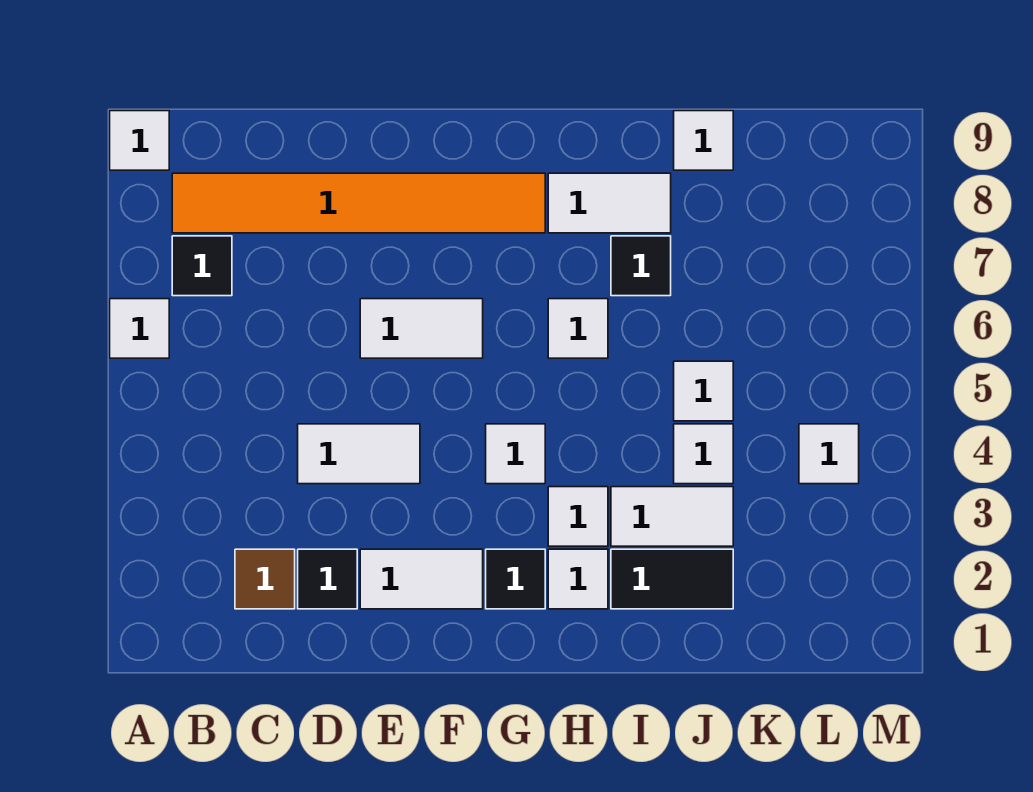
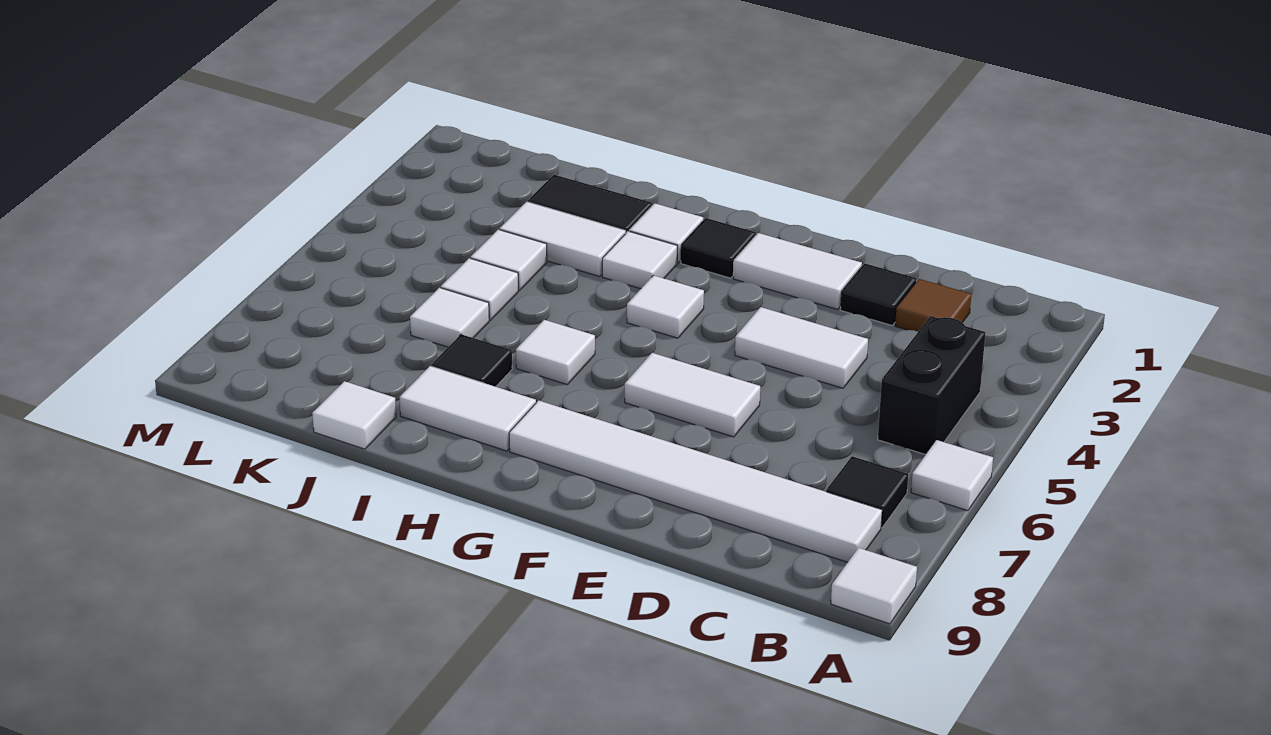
none -> black 1x2 brick [878,316,986,455]
orange 1x6 tile [172,173,545,233] -> white 1x6 tile [509,400,882,562]
white 1x1 tile [799,424,859,484] -> white 1x1 tile moved to [410,288,489,347]

